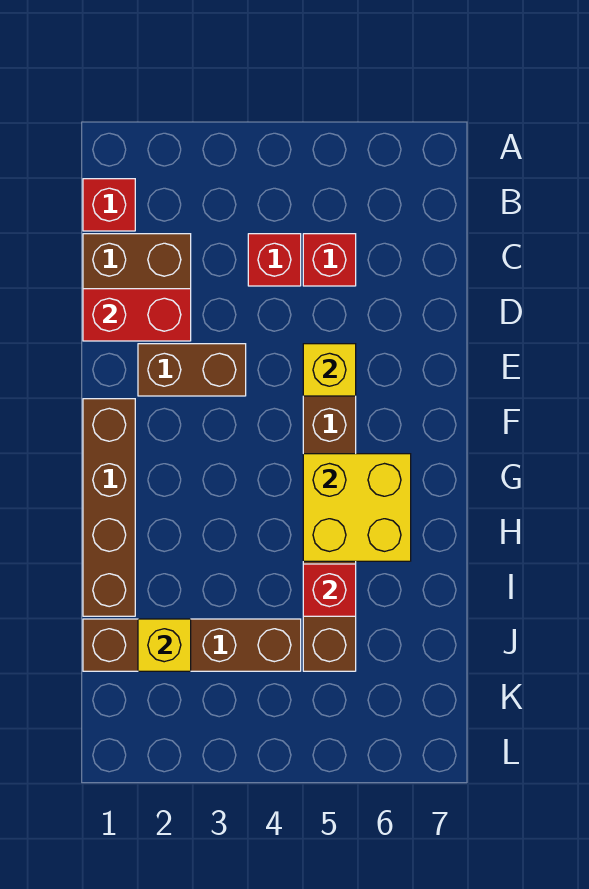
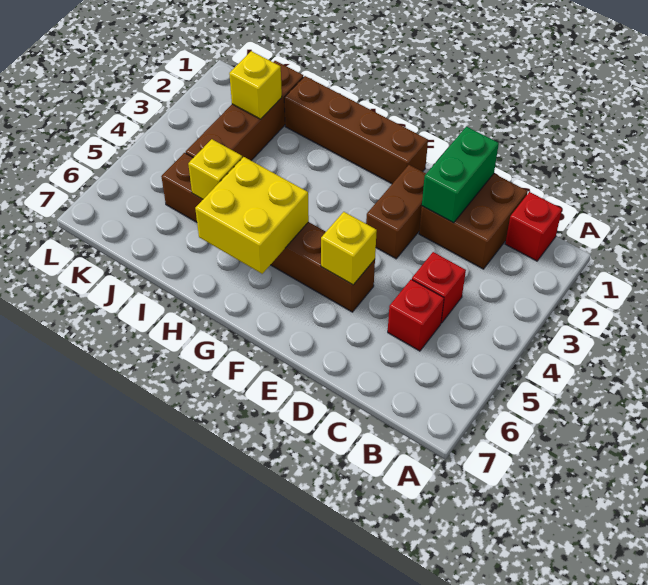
red 1x2 brick [83,289,191,341] -> green 1x2 brick [422,127,499,223]
red 1x1 brick [303,564,356,616] -> yellow 1x1 brick [188,139,242,199]

